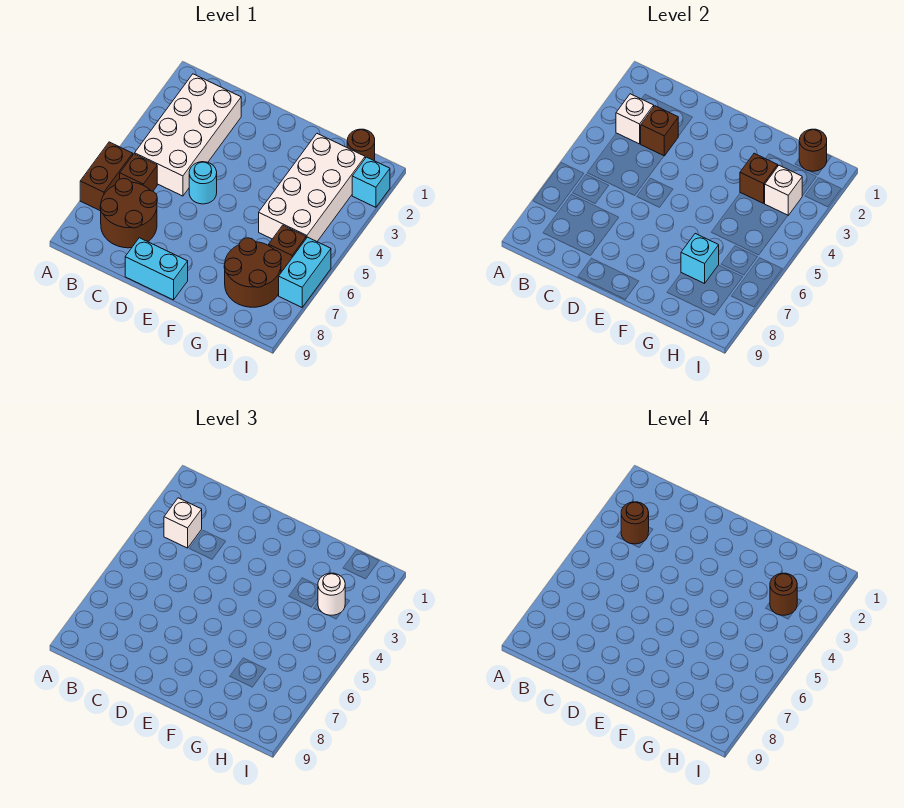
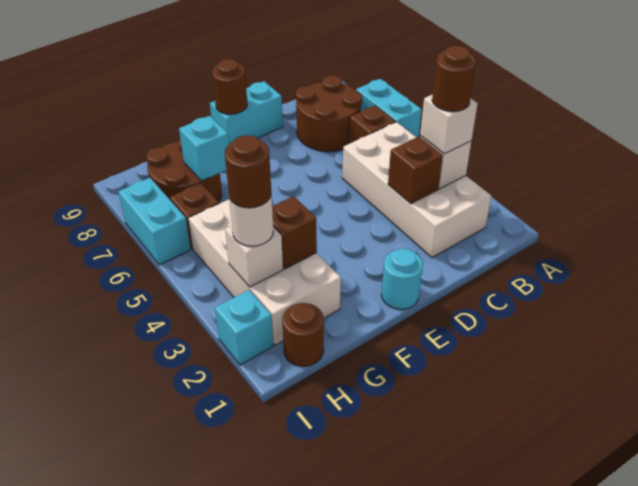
brown 1x2 brick [80,142,133,211] -> cyan 1x2 brick [356,79,422,137]
cyan 1x1 round brick [189,162,217,204] -> cyan 1x1 round brick moved to [381,248,423,309]
brown 1x1 round brick [799,129,827,171] -> brown 1x1 round brick moved to [212,59,247,114]

